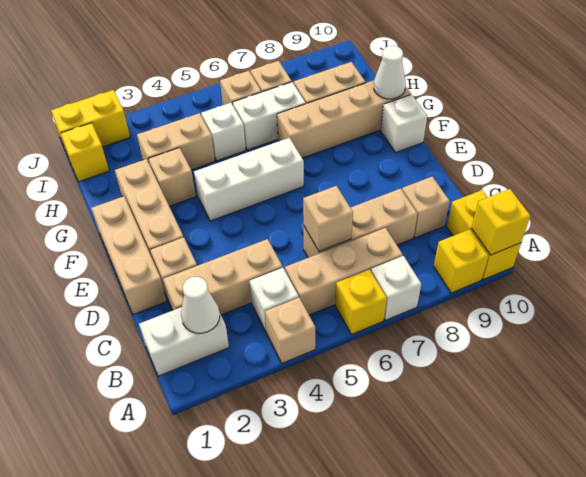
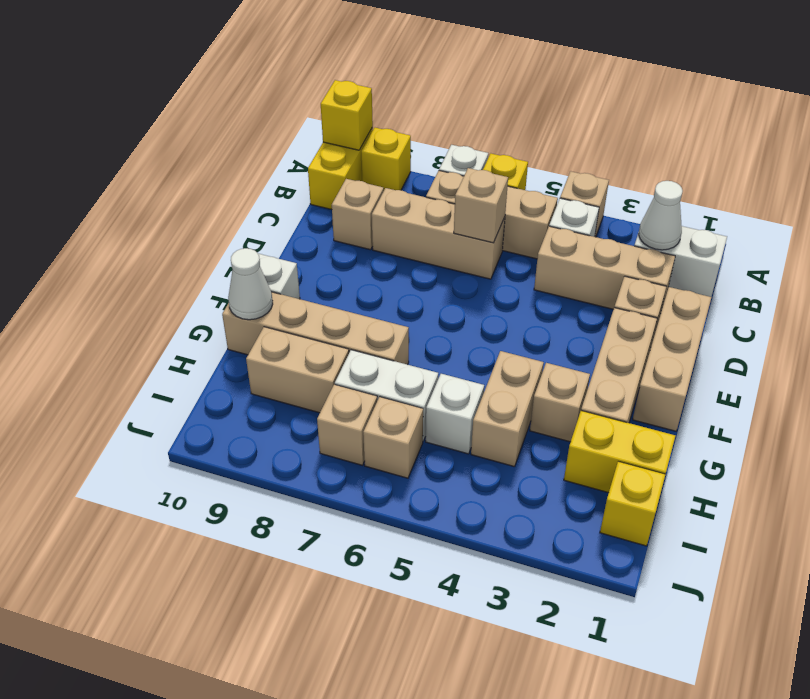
white 1x3 brick [194,138,304,221] -> none
tan 1x2 brick [137,113,215,170] -> tan 1x2 brick turned to [471,351,544,467]
yellow 1x2 brick [51,90,130,150] -> yellow 1x2 brick moved to [564,411,675,493]

